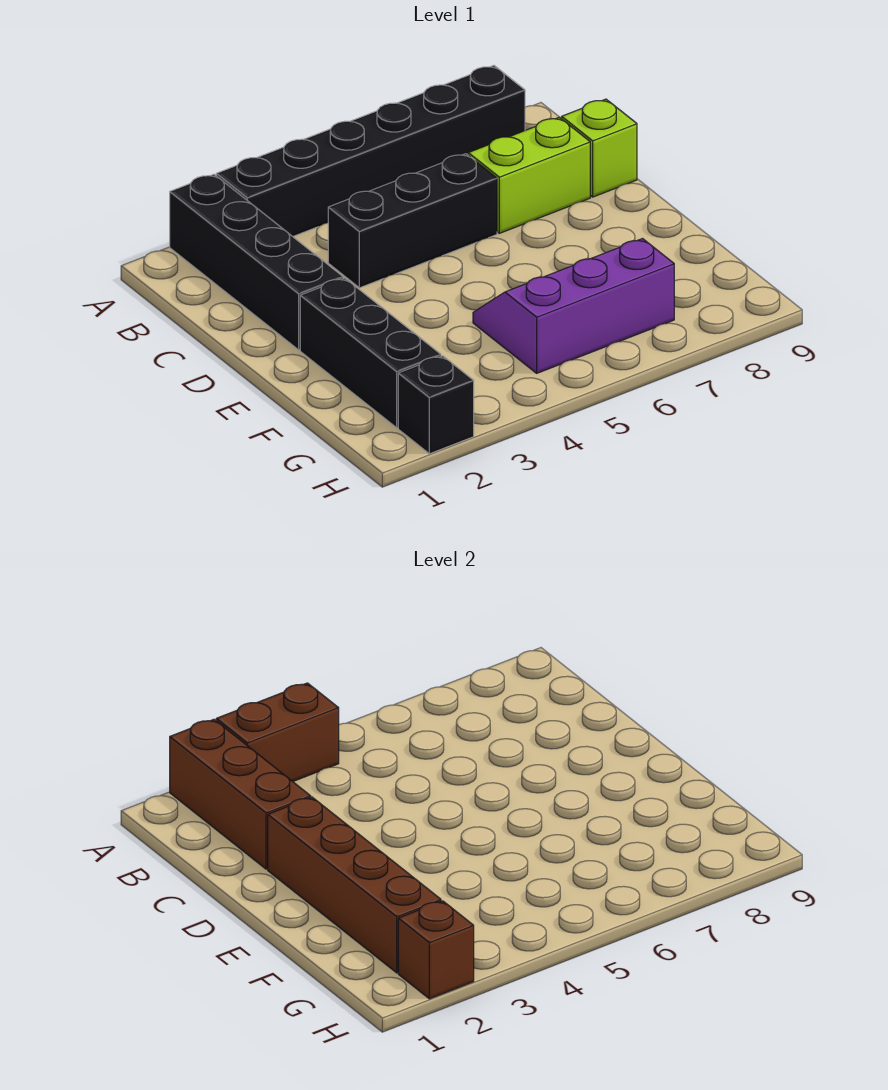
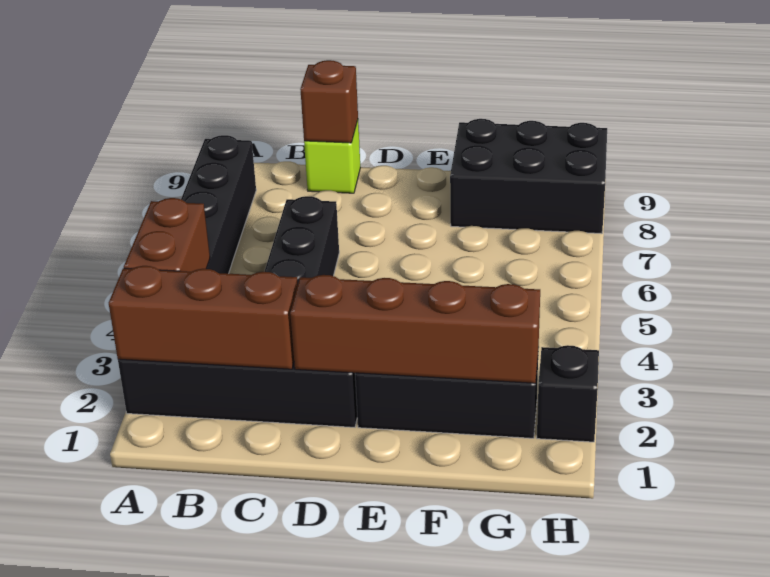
lime 1x2 brick [468,117,590,233] -> none
purple 2x3 slope [473,239,674,373] -> none
none -> black 2x3 brick [450,119,607,234]
brown 1x1 brick [398,901,474,999] -> brown 1x1 brick moved to [300,60,358,143]

